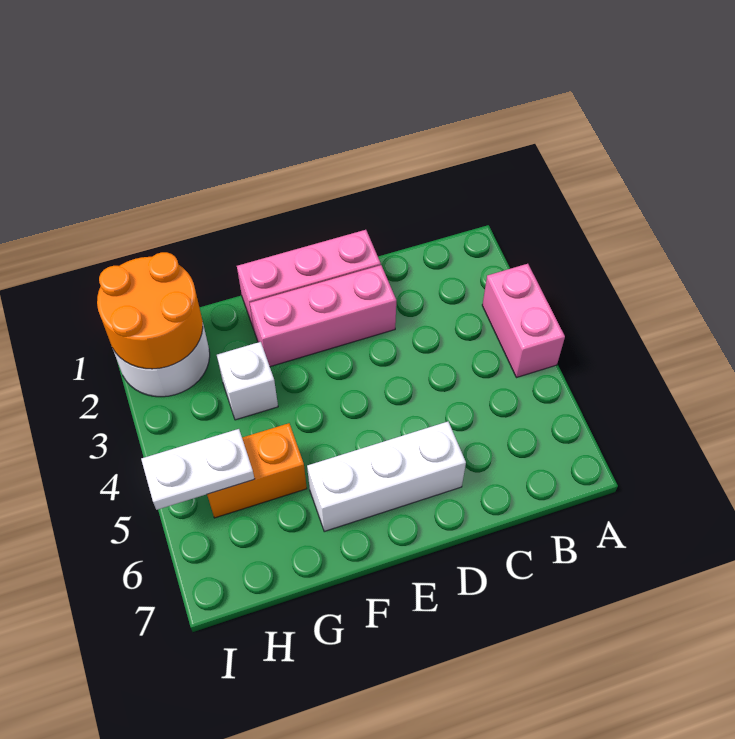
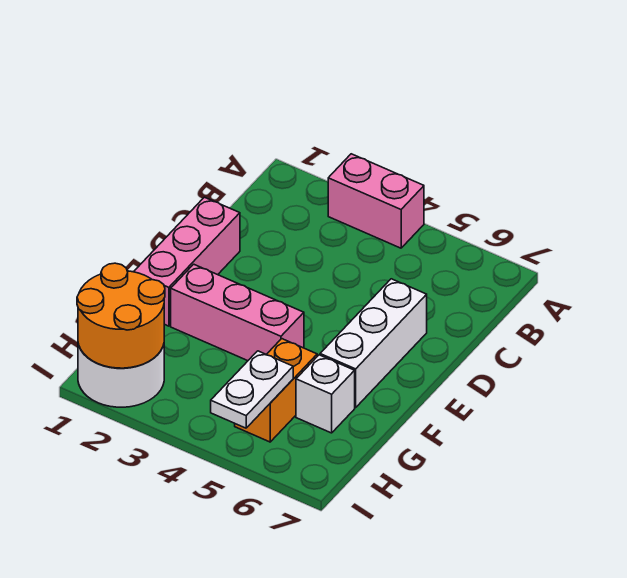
pink 1x3 brick [250,265,396,367] -> pink 1x3 brick turned to [171,264,304,361]
white 1x1 brick [217,342,278,420] -> white 1x1 brick moved to [296,355,355,433]

